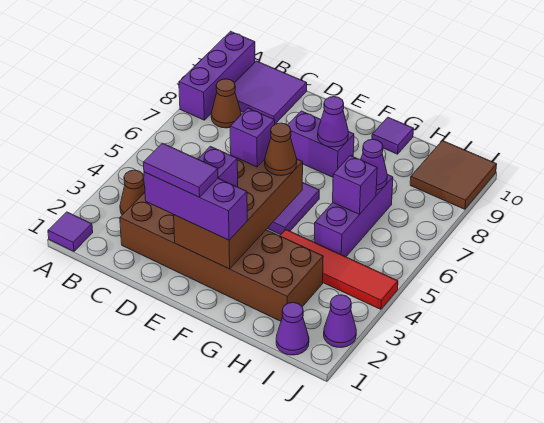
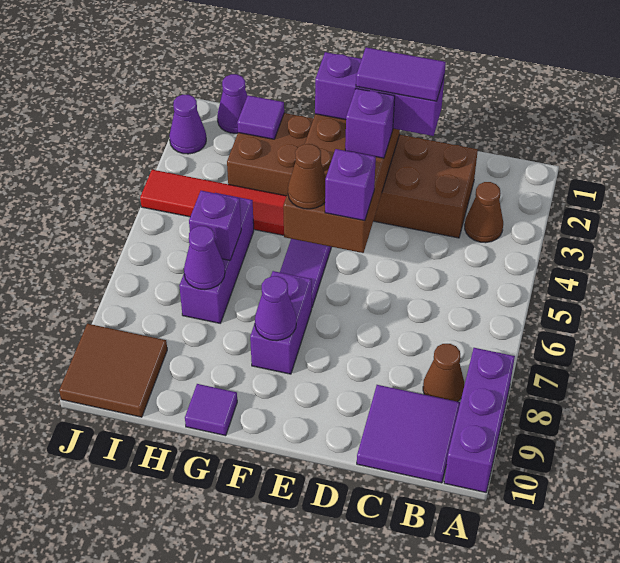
purple 1x1 tile [48,212,93,251] -> purple 1x1 tile moved to [237,95,284,139]
purple 1x2 brick [288,111,354,177] -> purple 1x2 brick turned to [250,271,312,374]

